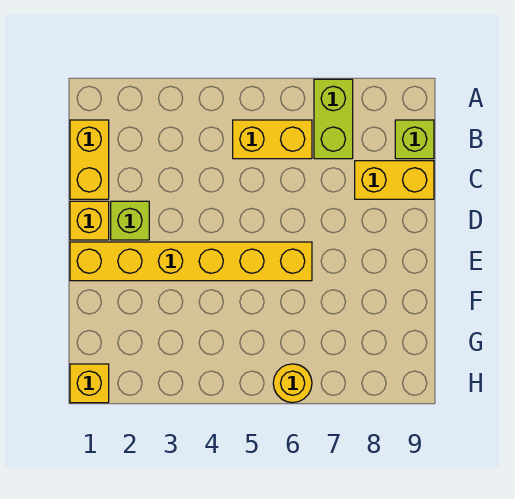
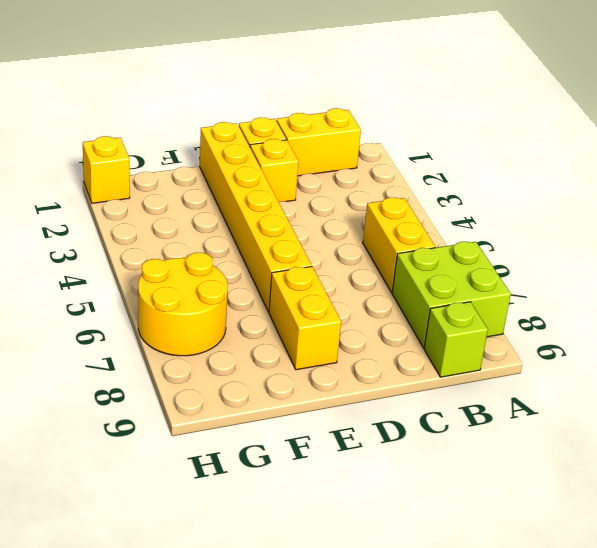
lime 1x2 brick [314,79,353,159] -> lime 2x2 brick [392,242,511,348]
yellow 1x2 brick [355,161,434,199] -> yellow 1x2 brick moved to [269,267,341,370]
lime 1x1 brick [111,201,149,240] -> yellow 1x1 brick [250,139,299,202]
yellow 1x1 round brick [273,364,312,403] -> yellow 2x2 round brick [138,253,228,356]

